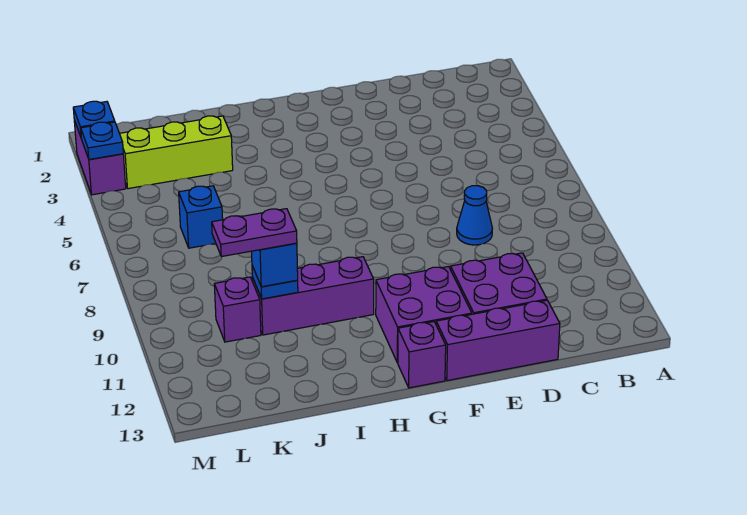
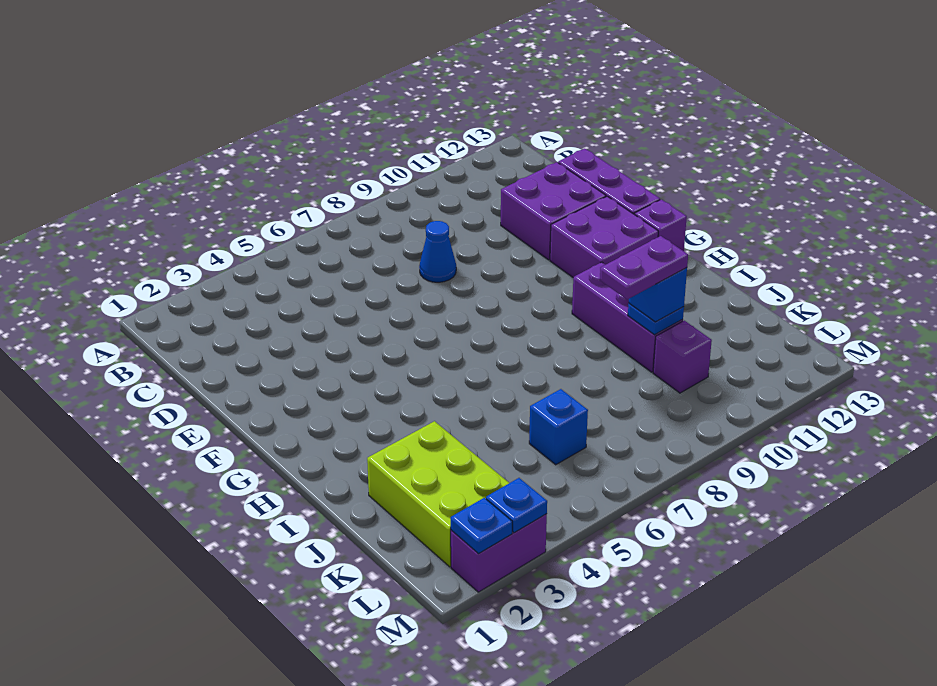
lime 1x3 brick [120,116,233,189] -> lime 2x3 brick [367,421,509,567]
purple 1x2 plate [212,209,297,257] -> purple 1x2 plate turned to [600,236,688,299]

